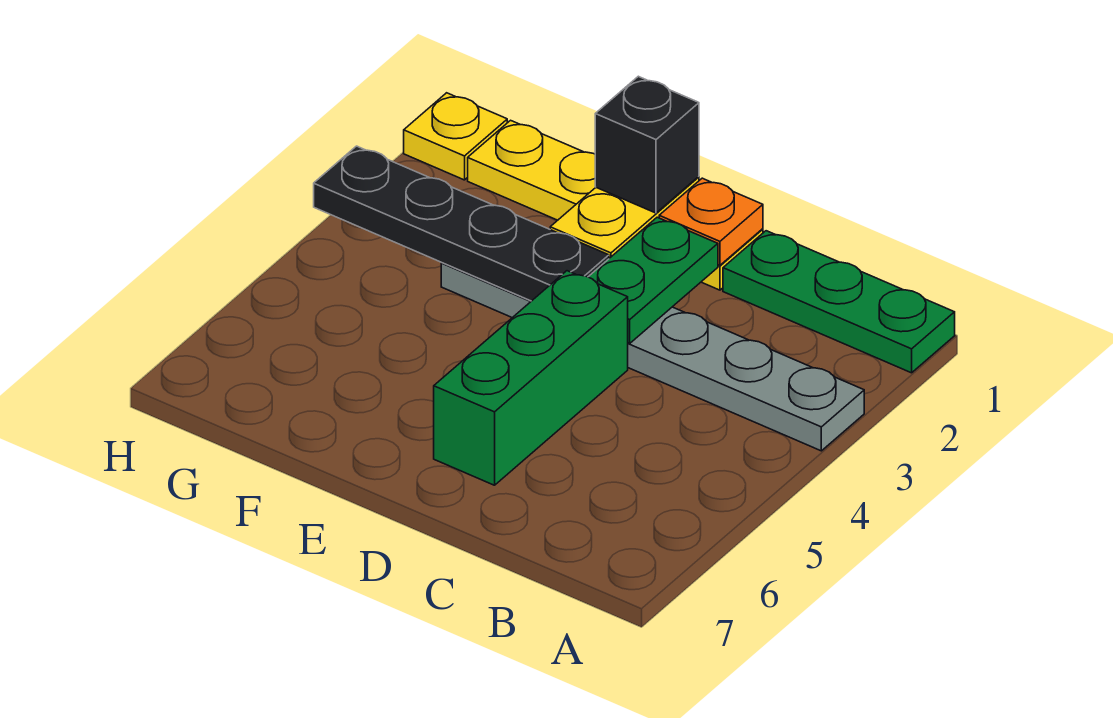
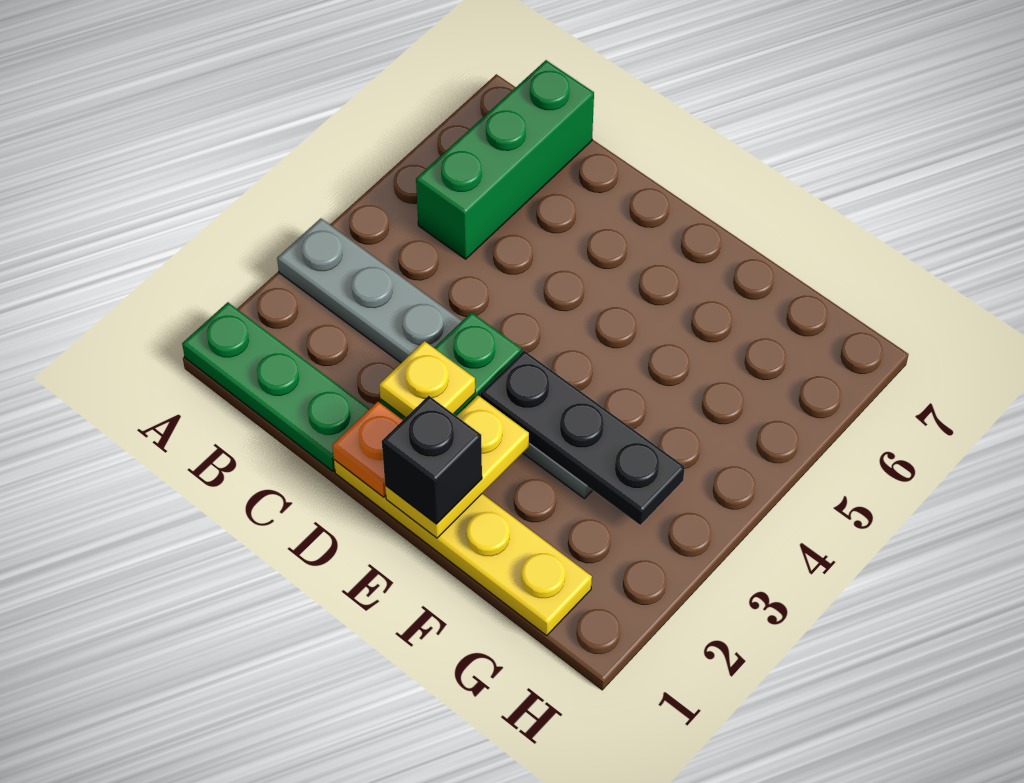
green 1x3 brick [434,271,628,485] -> green 1x3 brick moved to [416,60,594,259]
black 1x4 plate [314,146,609,301] -> black 1x3 plate [480,351,685,525]
yellow 1x1 plate [404,93,507,180] -> yellow 1x1 plate moved to [379,341,475,418]

